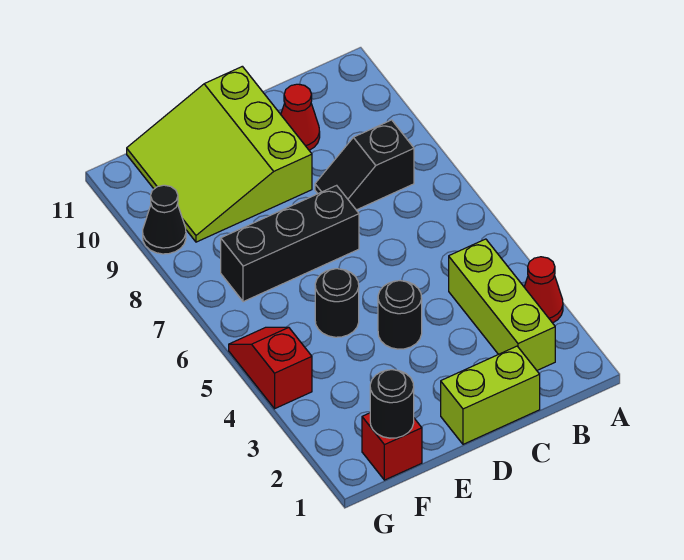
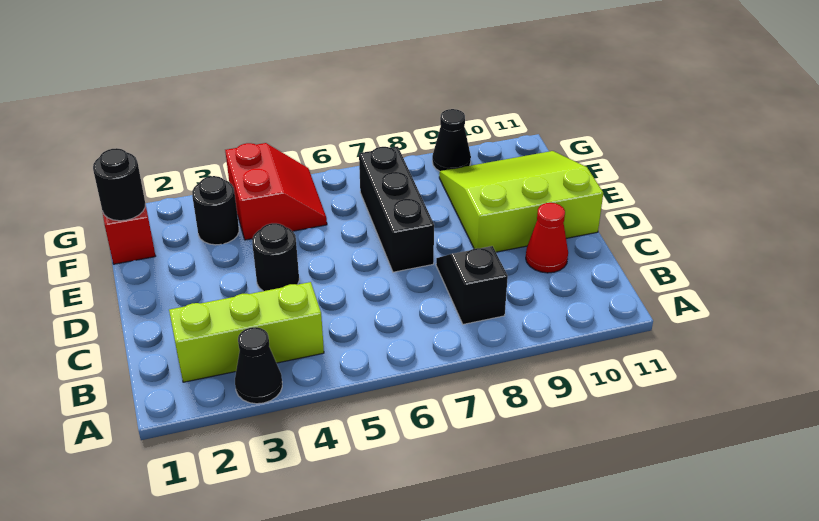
red 1x1 cone [524,257,563,323] -> black 1x1 cone [235,327,282,404]
lime 1x2 brick [441,346,540,444] -> none
black 1x1 round brick [315,269,359,337] -> black 1x1 round brick moved to [192,176,239,245]
red 1x2 slope [229,327,312,409] -> red 2x2 slope [225,143,327,240]

